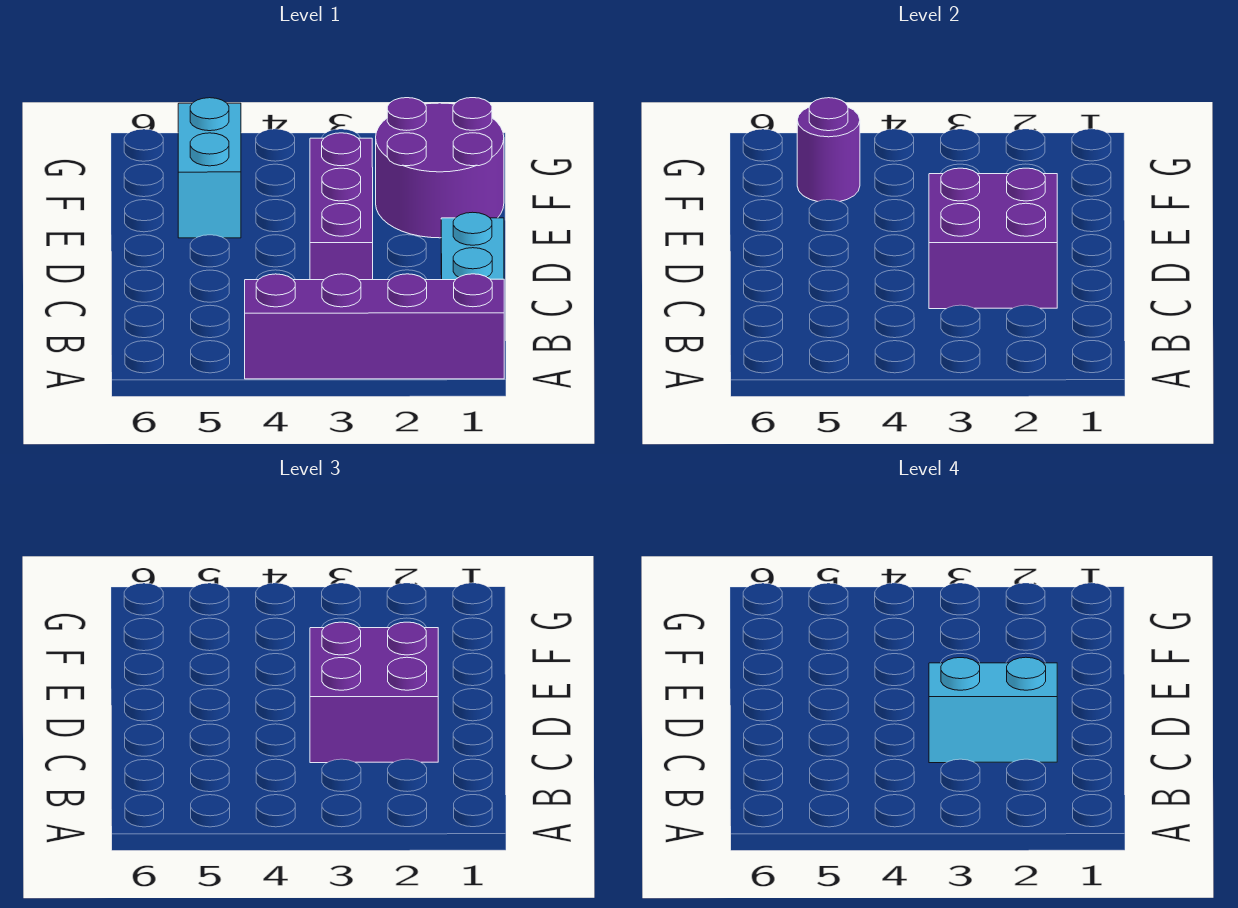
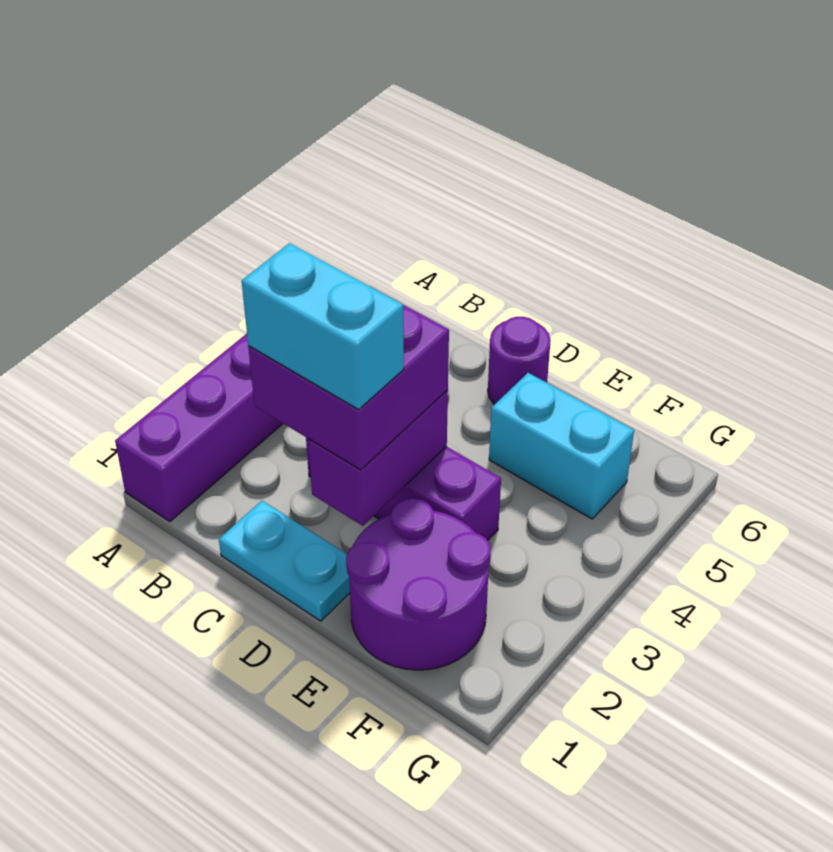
purple 2x2 brick [929,168,1057,309] -> purple 1x2 brick [308,390,448,526]
cyan 1x2 brick [929,657,1057,763] -> cyan 1x2 brick turned to [242,243,404,410]
purple 1x1 round brick [797,98,860,202] -> purple 1x1 round brick moved to [488,317,551,405]

